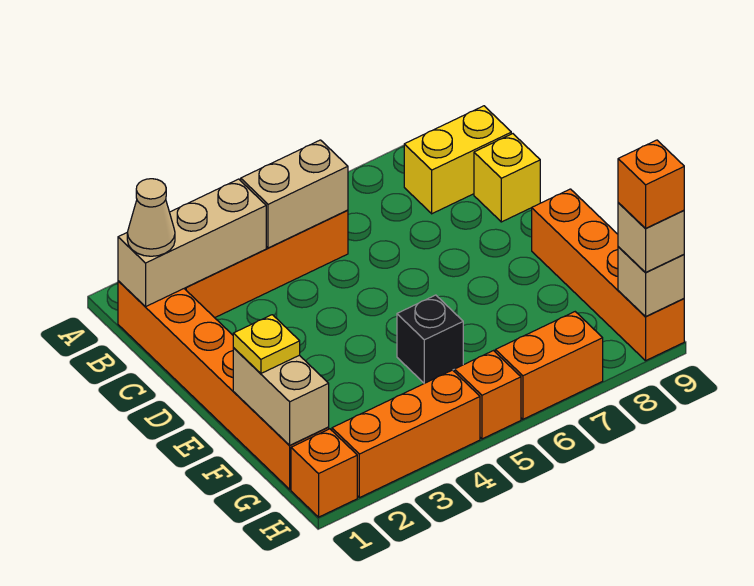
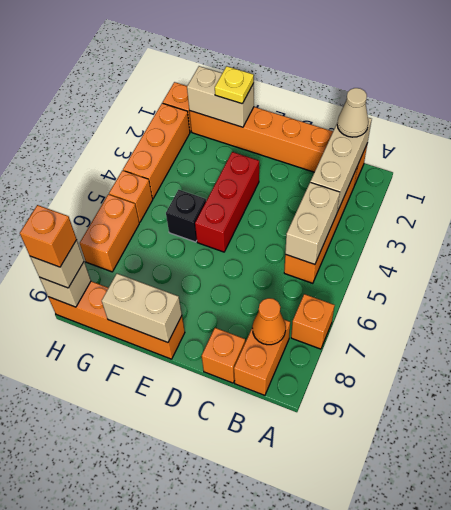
none -> orange 1x1 brick [291,294,335,349]
yellow 1x2 brick [404,106,511,214] -> orange 1x2 brick [234,320,290,395]
none -> orange 1x1 cone [252,298,286,345]
yellow 1x1 brick [474,134,540,222] -> orange 1x1 brick [202,328,245,383]
none -> red 1x3 brick [195,152,259,252]
none -> tan 1x2 brick [102,274,182,343]

